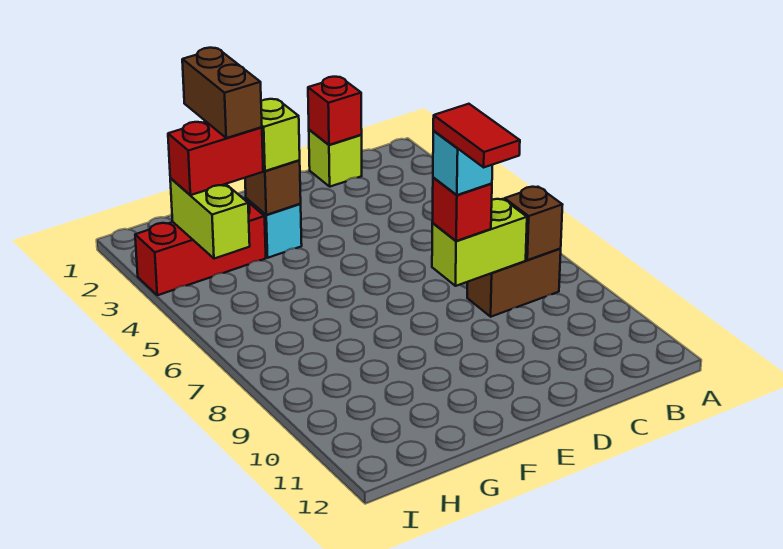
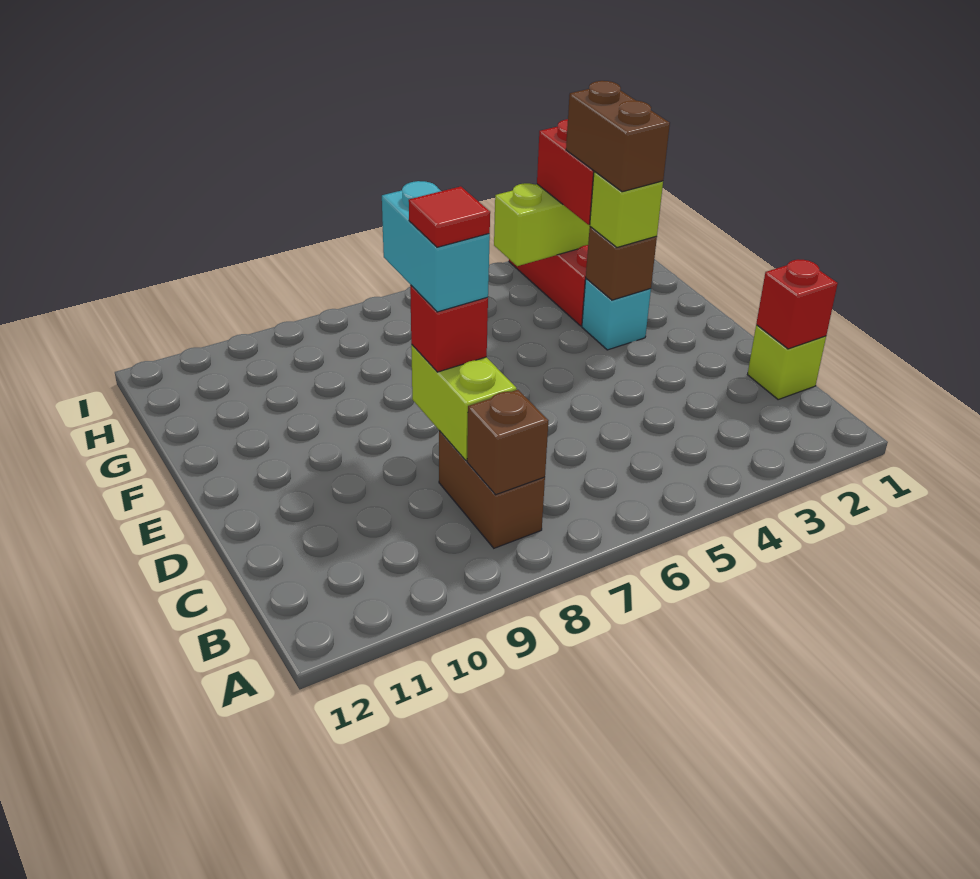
cyan 1x1 brick [433,131,492,195] -> cyan 1x2 brick [382,181,490,312]
red 1x2 tile [433,104,520,167] -> red 1x1 tile [409,186,490,247]
brown 1x2 brick [182,48,262,138] -> brown 1x2 brick turned to [566,81,670,192]

